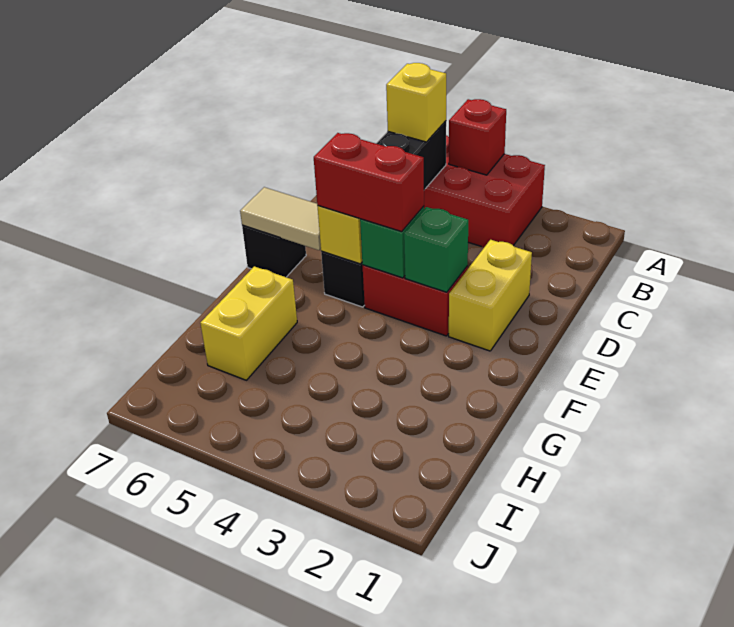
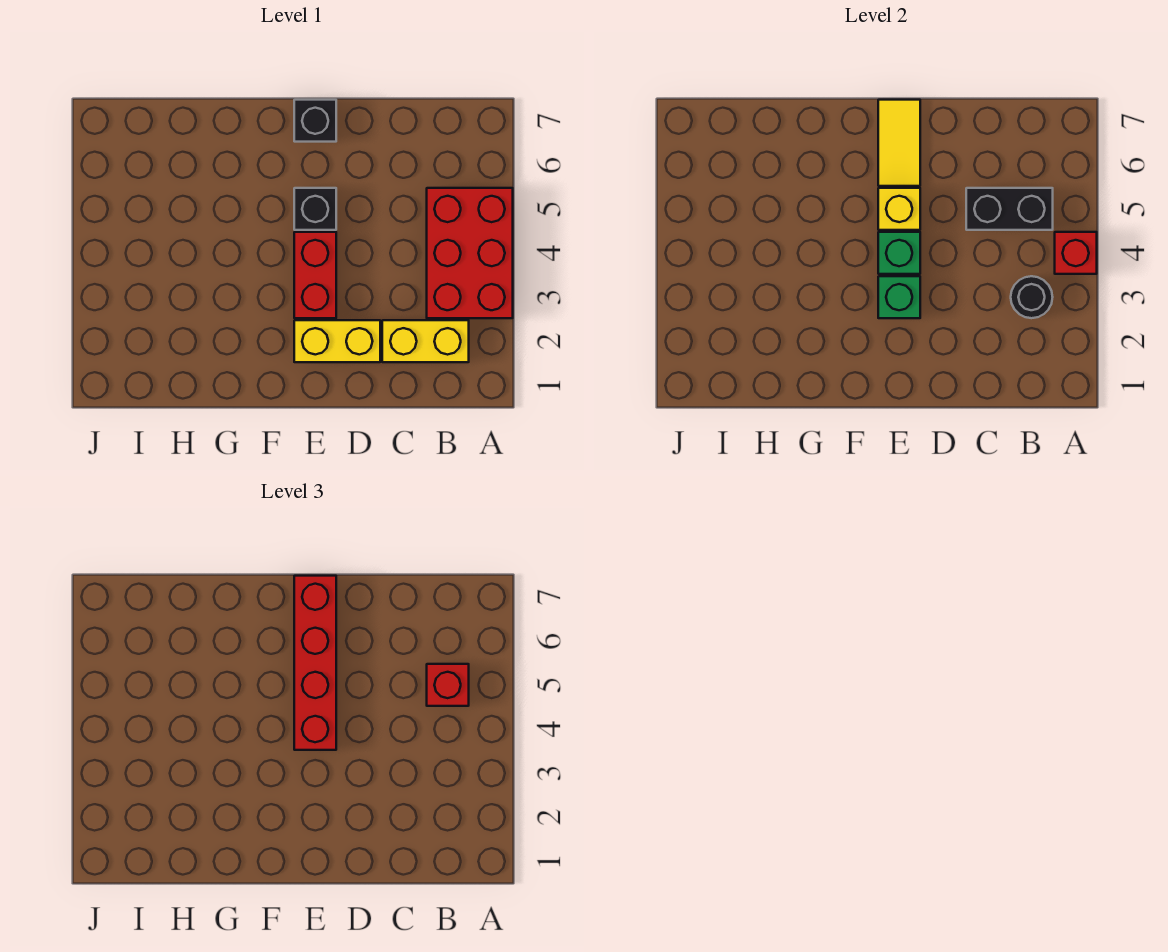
none -> black 1x1 round brick [1011,276,1053,318]
yellow 1x1 brick [386,63,446,142] -> red 1x1 brick [427,664,469,706]
red 1x2 brick [314,133,424,232] -> red 1x4 brick [294,576,336,750]
tan 1x2 tile [240,187,321,250] -> yellow 1x2 tile [878,100,920,186]
yellow 1x2 brick [200,266,297,380] -> yellow 1x2 brick moved to [382,320,469,362]

